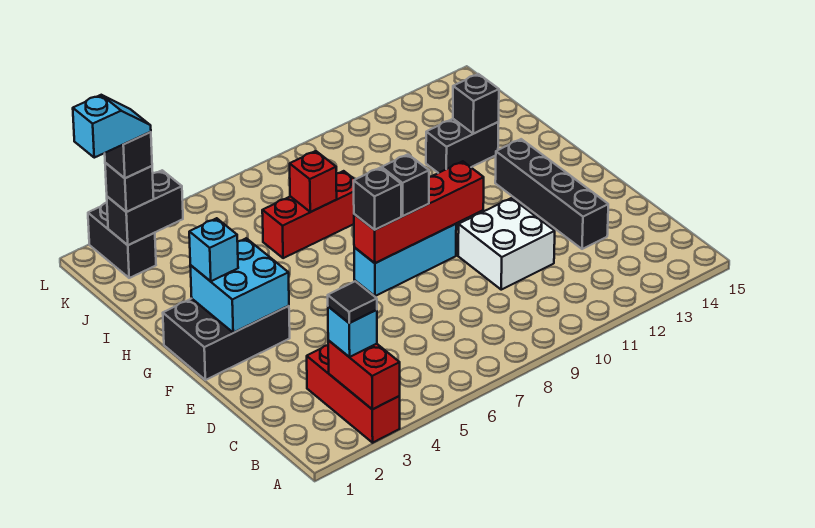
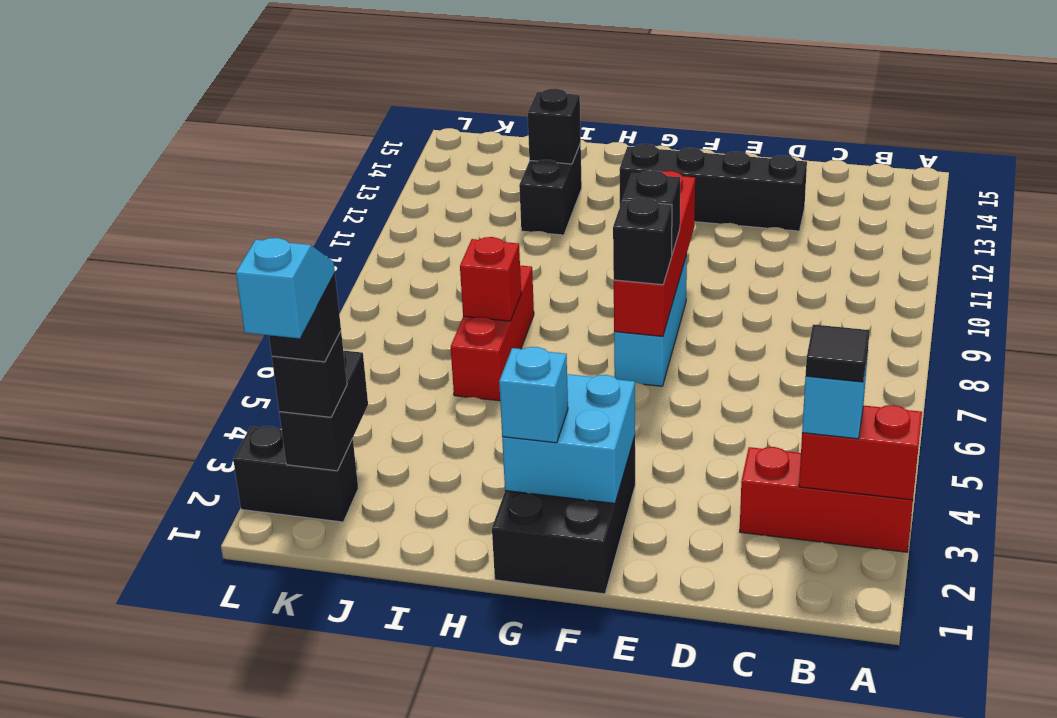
white 2x2 brick [458,198,555,290] -> none

